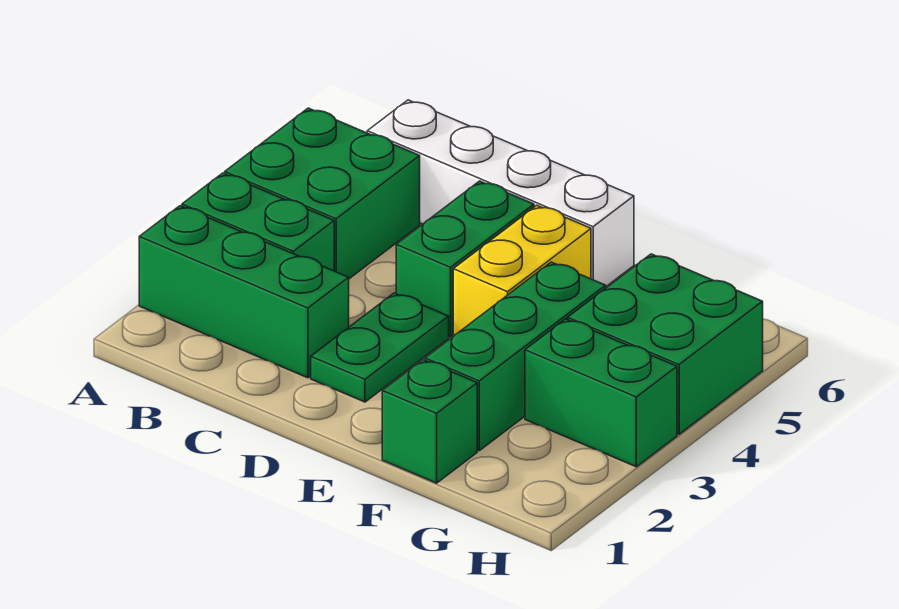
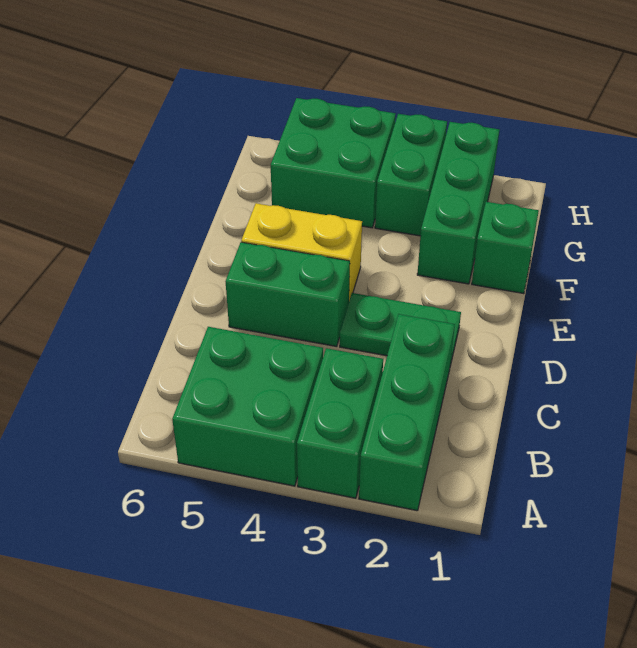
white 1x4 brick [367,100,634,286] -> none
green 1x3 brick [425,262,606,451] -> green 1x3 brick turned to [417,122,499,284]

